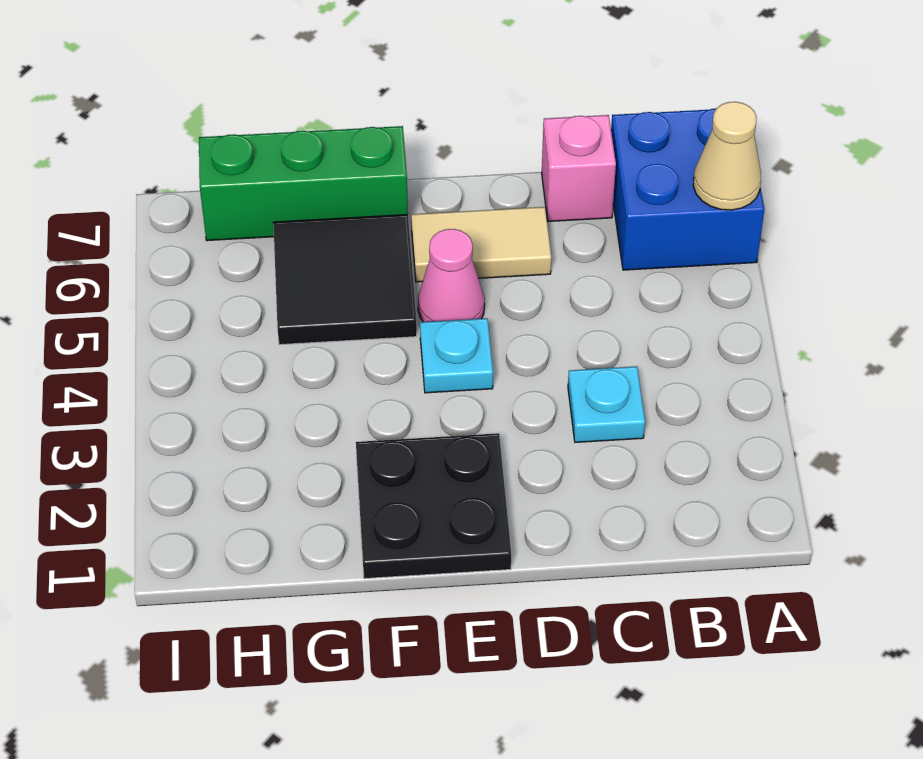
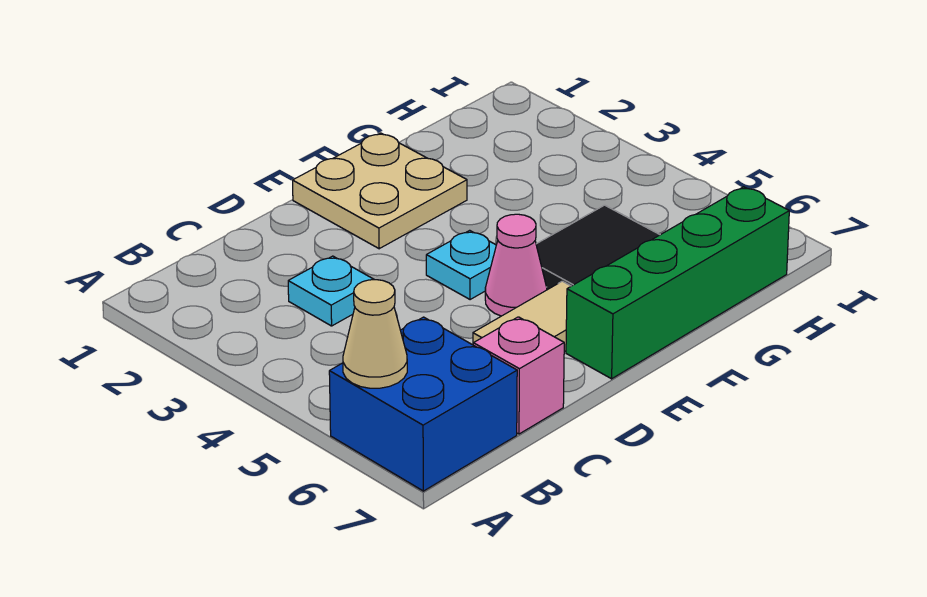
black 2x2 plate [356,433,511,579] -> tan 2x2 plate [292,133,467,249]
green 1x3 brick [199,126,408,241] -> green 1x4 brick [566,187,789,379]

